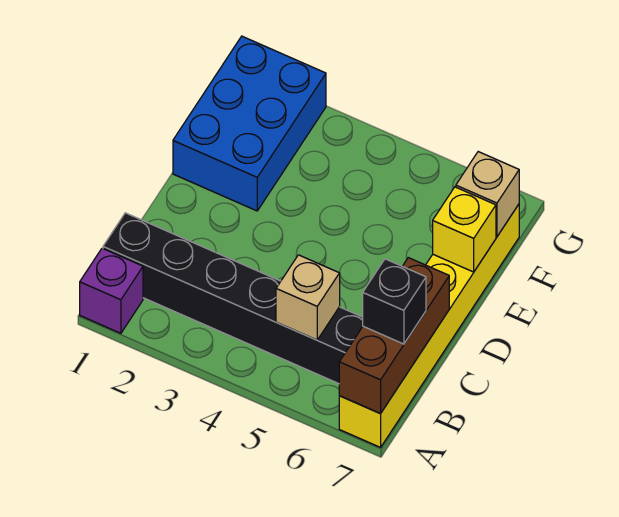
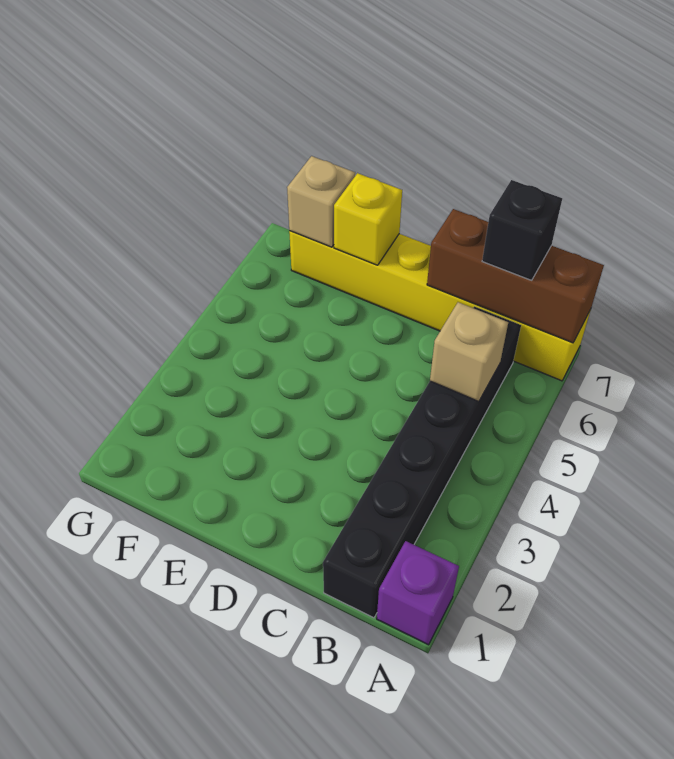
blue 2x3 brick [173,36,326,211] -> none

